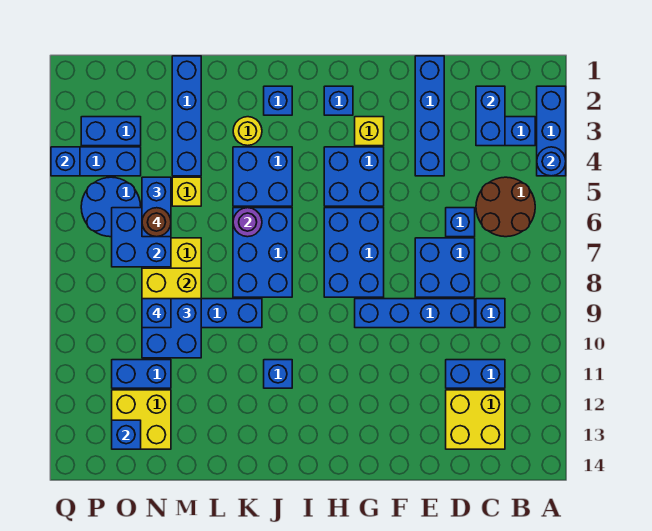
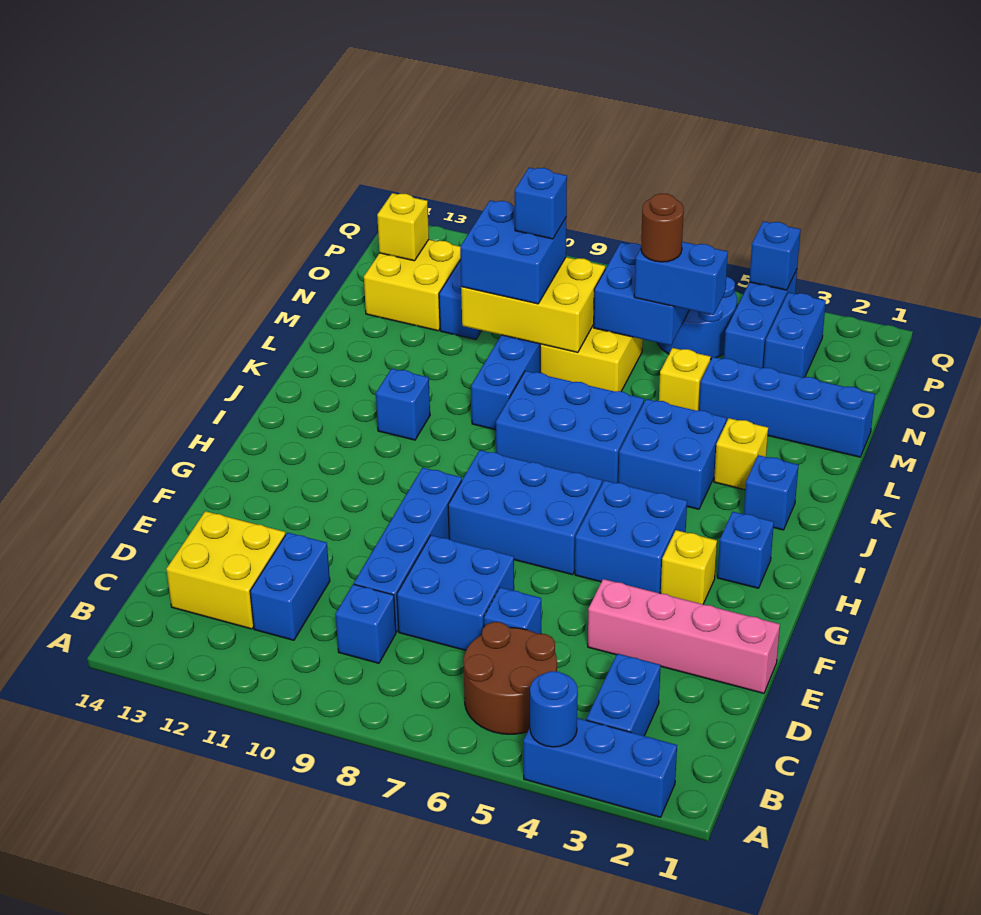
blue 1x2 brick [476,86,505,146] -> none
blue 1x4 brick [415,56,444,176] -> pink 1x4 brick [588,579,780,693]
yellow 1x1 round brick [233,117,262,146] -> yellow 1x1 brick [714,418,768,490]
purple 1x1 round brick [233,208,262,237] -> none
blue 1x1 brick [112,420,141,449] -> yellow 1x1 brick [377,193,429,261]

